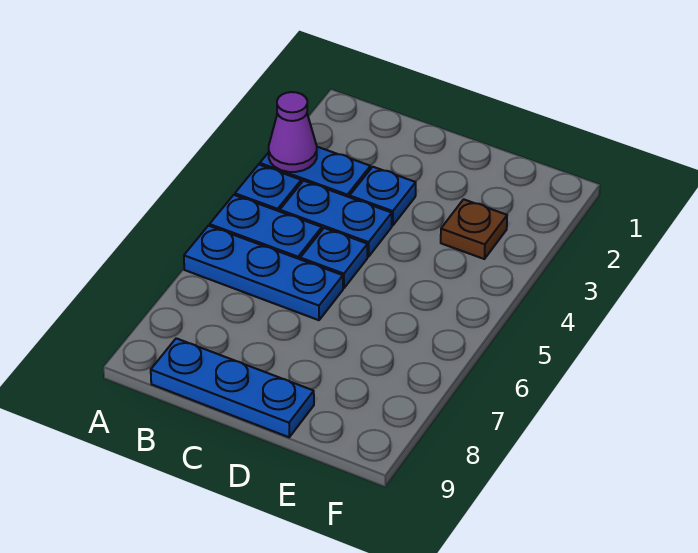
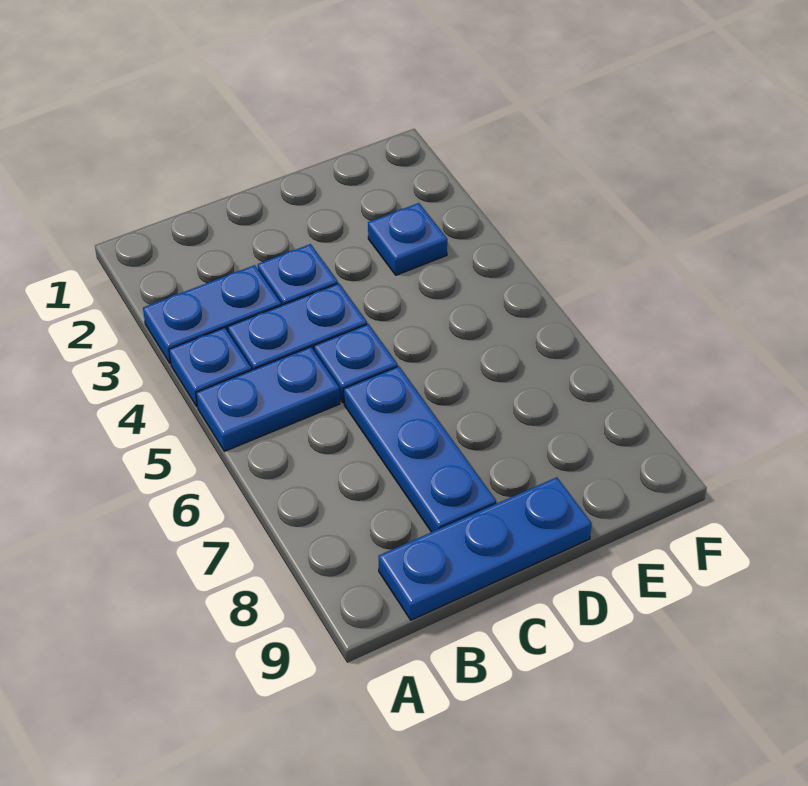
purple 1x1 cone [269,92,317,172] -> none
blue 1x3 plate [184,226,343,320] -> blue 1x3 plate turned to [344,366,496,532]
brown 1x1 plate [441,199,507,259] -> blue 1x1 plate [368,203,447,275]

